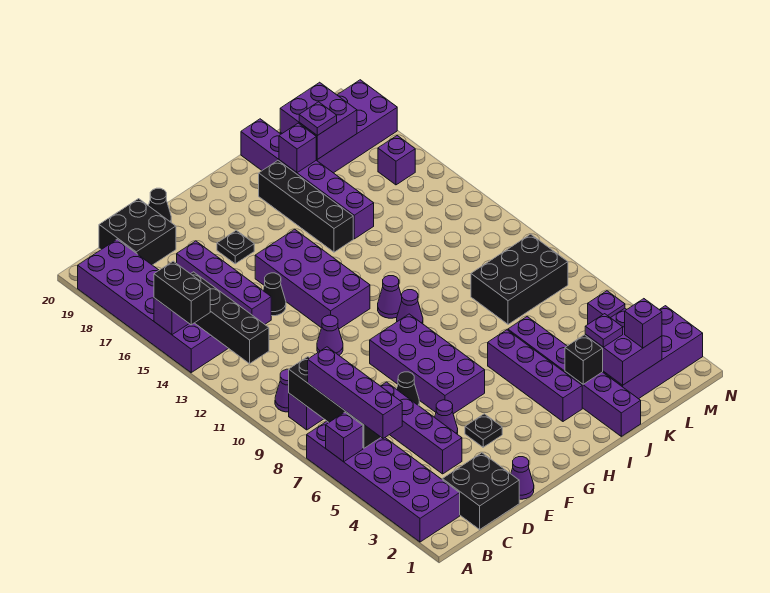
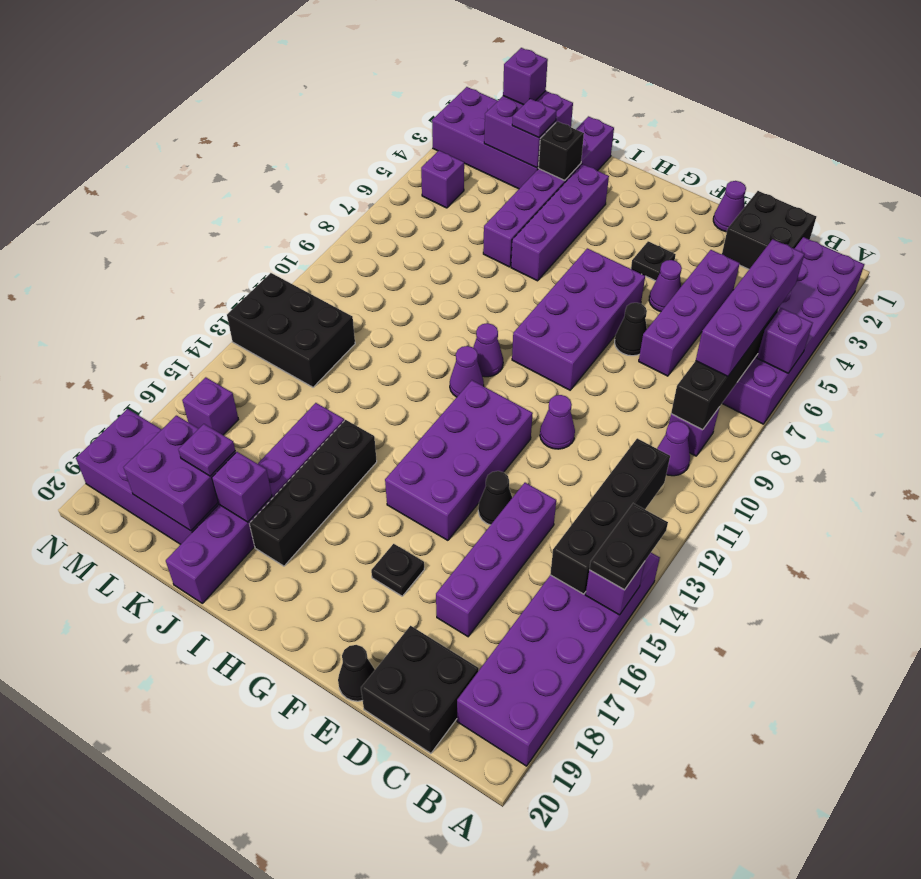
black 1x2 brick [154,261,210,325] -> black 1x2 plate [589,503,668,590]
black 2x3 brick [471,234,568,324] -> black 2x3 brick moved to [227,273,355,387]

